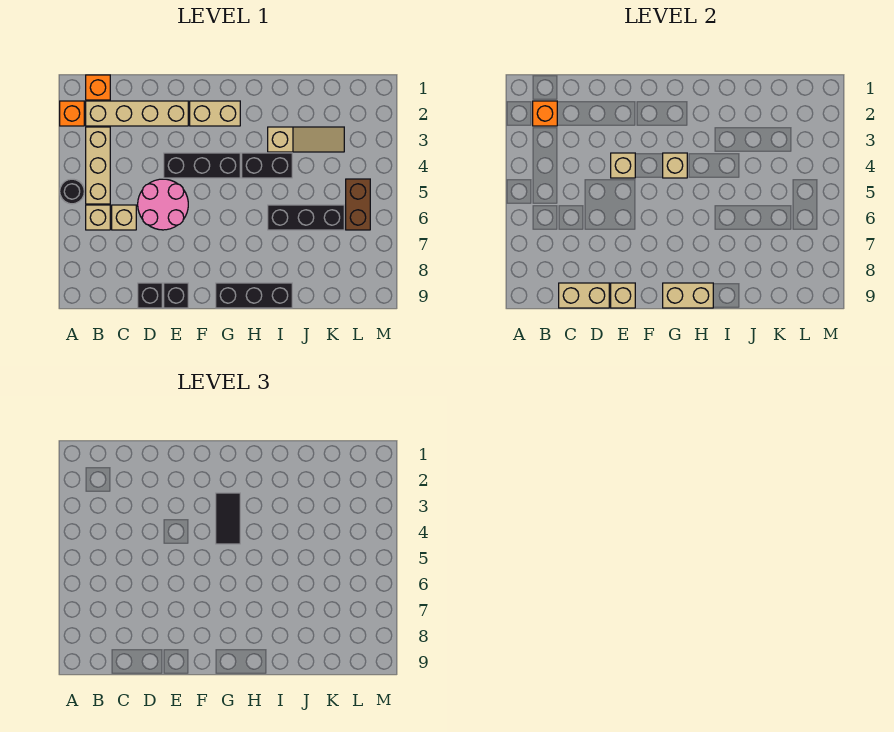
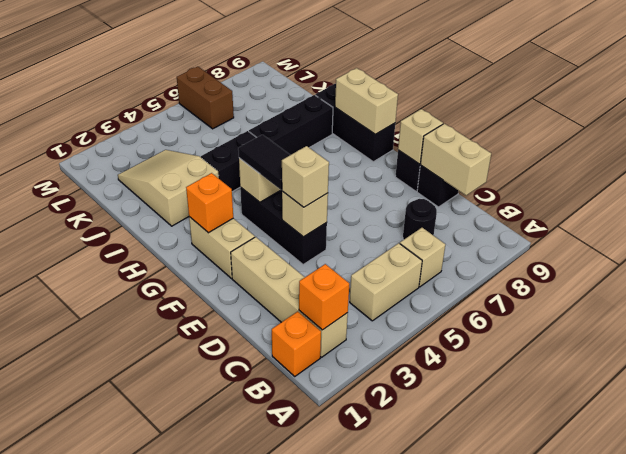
orange 1x1 brick [60,101,84,126] -> orange 1x1 brick moved to [186,173,233,233]
black 1x1 round brick [60,179,84,204] -> black 1x1 round brick moved to [403,199,437,240]
tan 1x3 brick [86,127,110,204] -> tan 1x2 brick [350,243,422,321]
tan 1x1 brick [112,205,136,230] -> tan 1x1 brick moved to [282,146,329,207]
pink 2x2 round brick [138,179,188,230] -> none
black 1x2 tile [216,493,240,544] -> black 1x2 tile turned to [238,135,290,190]
black 1x2 brick [242,153,292,178] -> black 1x2 brick turned to [201,131,257,192]
tan 1x3 slope [268,127,344,152] -> tan 2x3 slope [118,150,219,226]
black 1x3 brick [268,205,344,230] -> black 1x3 brick turned to [249,95,333,155]
brown 1x2 brick [346,179,370,230] -> brown 1x2 brick turned to [177,67,234,129]

